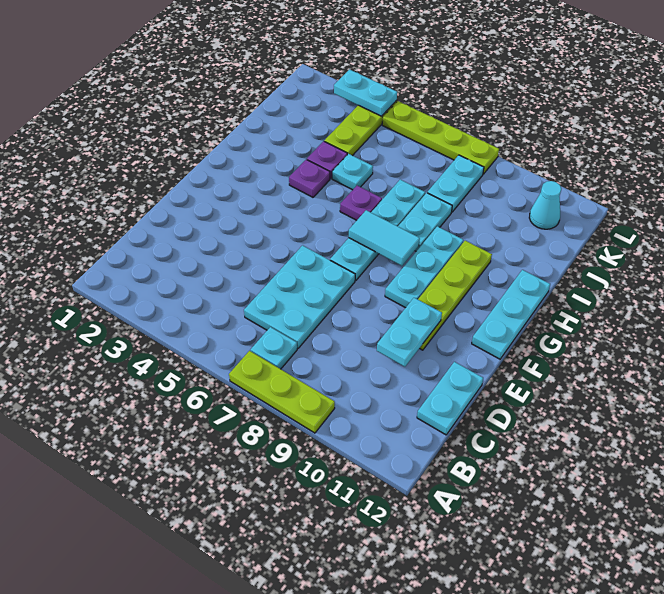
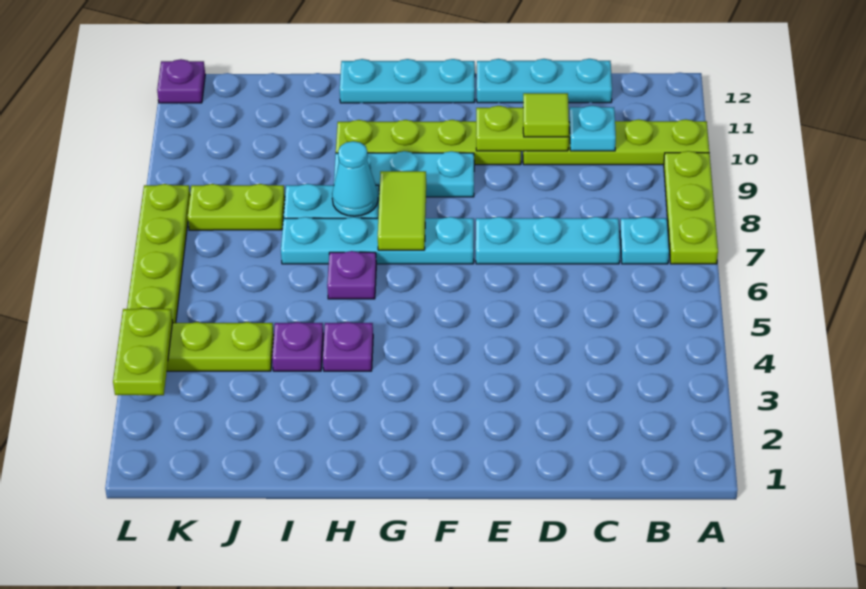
none -> lime 1x4 plate [523,119,709,165]
cyan 2x3 plate [244,245,355,348] -> cyan 1x3 plate [476,217,620,264]
cyan 1x2 plate [417,362,483,435] -> cyan 1x3 plate [477,59,612,103]
cyan 1x2 plate [377,298,442,367] -> lime 1x2 plate [476,106,569,151]
none -> lime 1x1 tile [523,93,569,137]
cyan 1x2 tile [349,210,420,266] -> lime 1x2 tile [378,171,426,250]
cyan 1x1 plate [332,154,373,190] -> cyan 1x1 plate moved to [569,105,616,151]
cyan 1x2 plate [427,155,484,212] -> lime 1x2 plate [188,184,285,230]
cyan 1x1 cone [529,181,561,229] -> cyan 1x1 cone moved to [332,141,378,216]
cyan 1x2 plate [334,69,397,116] -> lime 1x2 plate [113,308,172,395]
none -> purple 1x1 plate [157,59,205,103]

